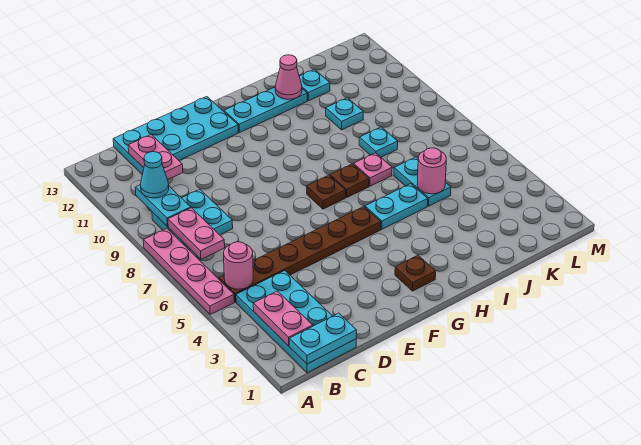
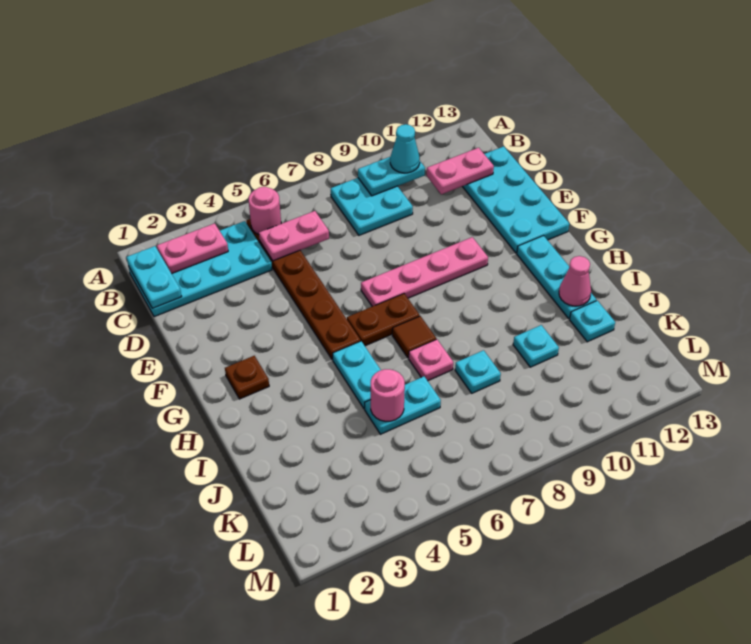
pink 1x4 plate [143,229,234,315] -> pink 1x4 plate moved to [361,237,488,306]
pink 1x2 plate [168,208,225,259] -> pink 1x2 plate moved to [259,211,329,261]
brown 1x1 plate [307,175,346,209] -> brown 1x2 plate [347,294,420,346]
brown 1x1 plate [330,164,369,197] -> brown 1x1 tile [392,316,436,358]

